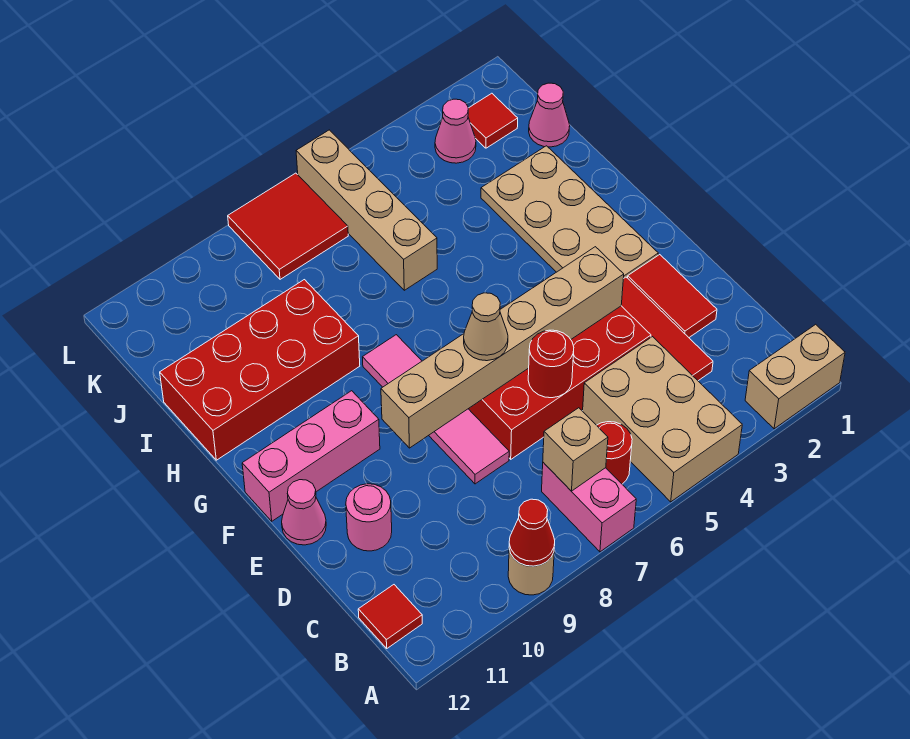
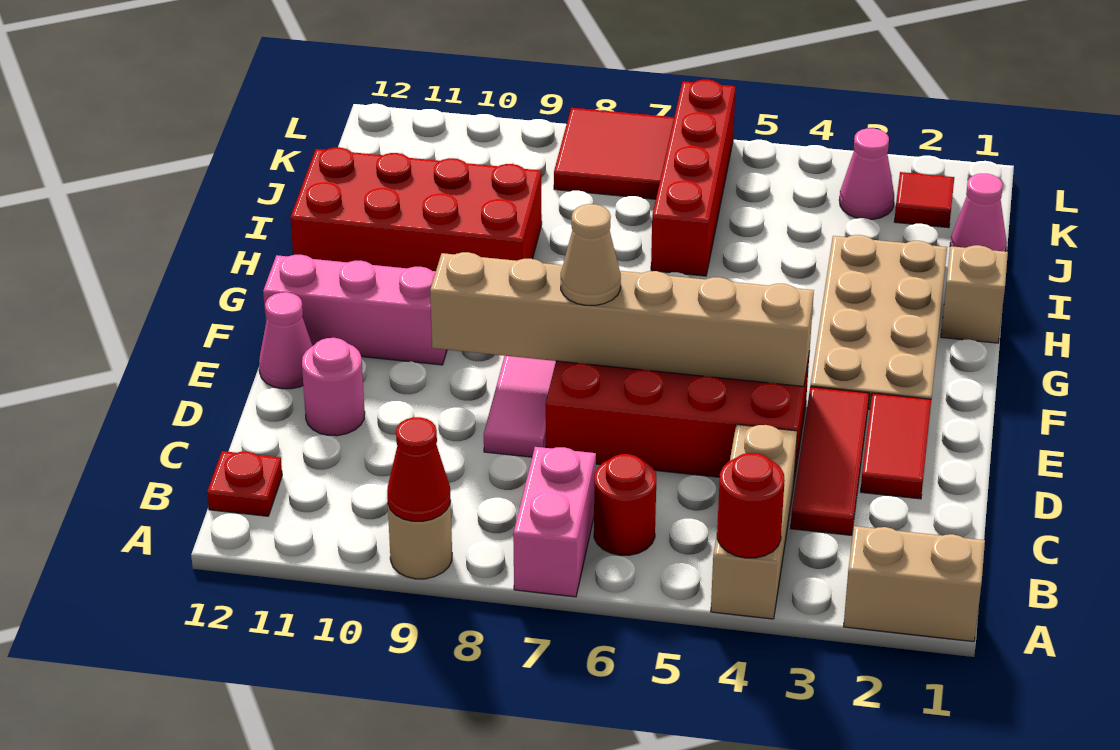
tan 2x3 brick [583,337,742,502] -> tan 1x3 brick [711,424,797,619]
tan 1x1 brick [543,408,608,491] -> tan 1x1 brick moved to [941,245,1008,343]
red 1x1 tile [358,585,422,648] -> red 1x1 plate [207,451,282,516]
red 1x1 round brick [528,330,574,398] -> red 1x1 round brick moved to [717,453,785,558]
tan 1x4 brick [296,130,437,290] -> red 1x4 brick [651,80,736,276]

